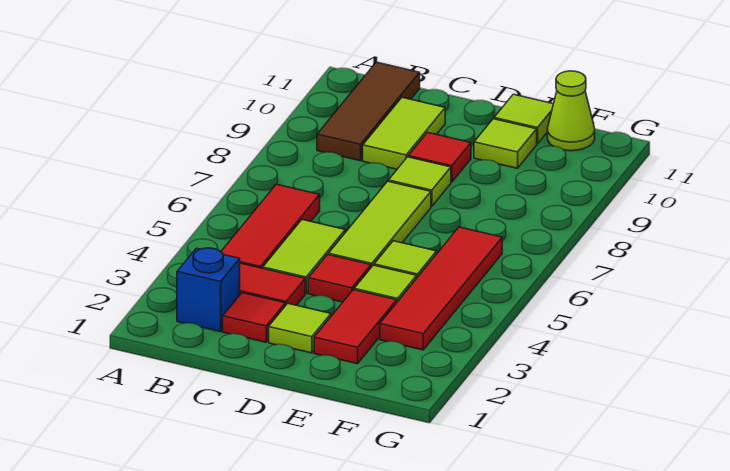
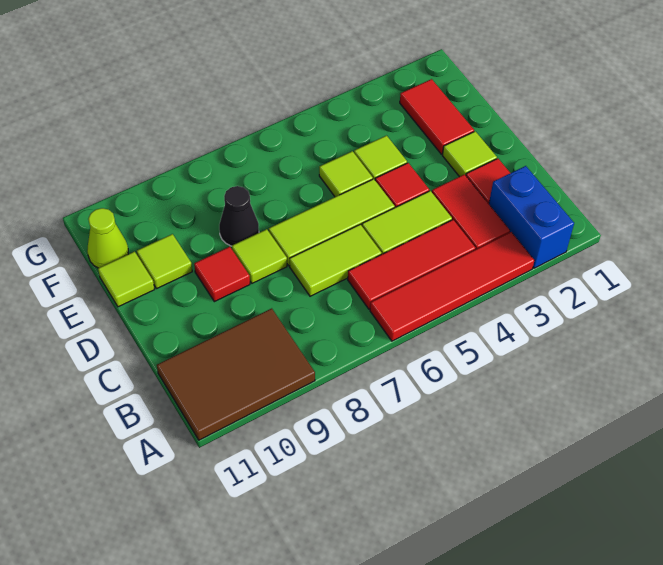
blue 1x1 brick [177,248,240,332] -> blue 1x2 brick [489,166,574,268]
brown 1x3 tile [317,62,420,161] -> brown 2x3 tile [157,308,315,440]
lime 1x2 tile [363,97,445,169] -> lime 1x2 tile moved to [290,224,381,296]
red 1x2 tile [314,290,397,364] -> red 1x2 tile turned to [400,79,474,154]
none -> black 1x1 cone [219,186,259,246]
red 1x4 tile [380,227,502,350] -> red 1x4 tile moved to [370,232,534,341]

